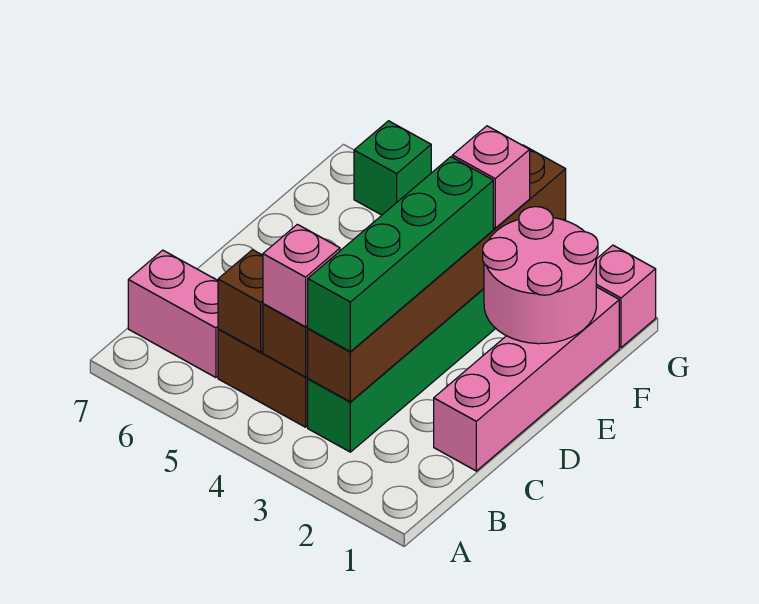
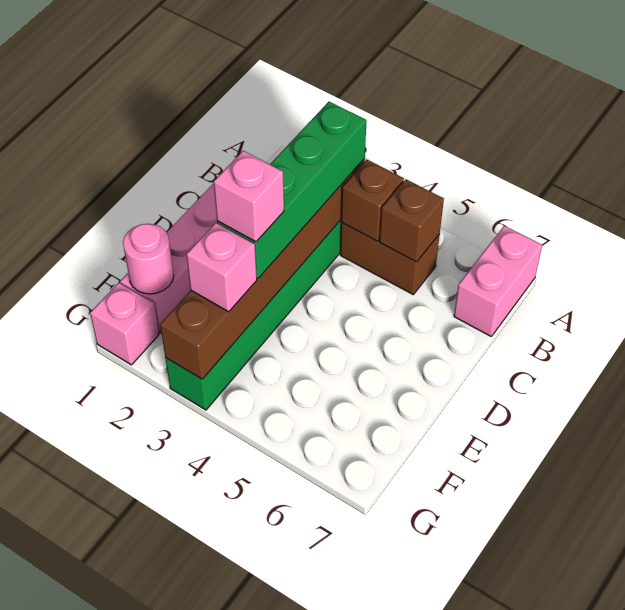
pink 1x1 brick [263,224,340,327] -> pink 1x1 brick moved to [214,151,284,242]
pink 1x2 brick [128,250,218,378] -> pink 1x2 brick turned to [454,226,542,336]
pink 2x2 round brick [483,207,598,344] -> pink 1x1 round brick [123,224,174,294]
green 1x1 brick [354,121,431,215] -> none

